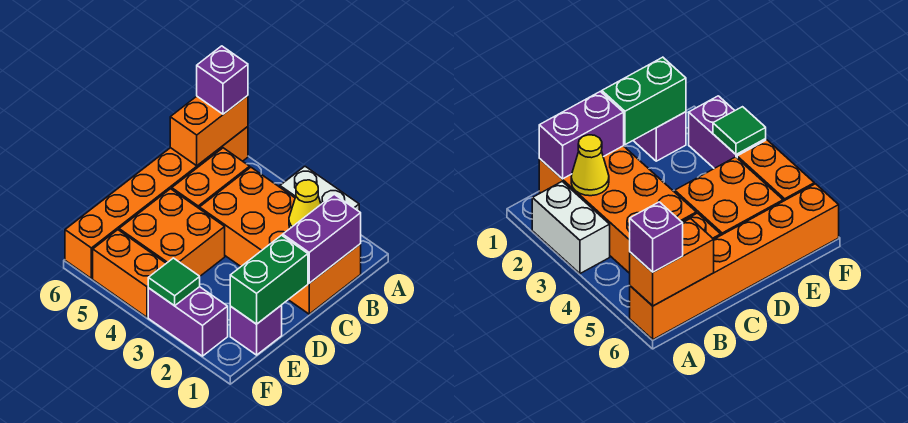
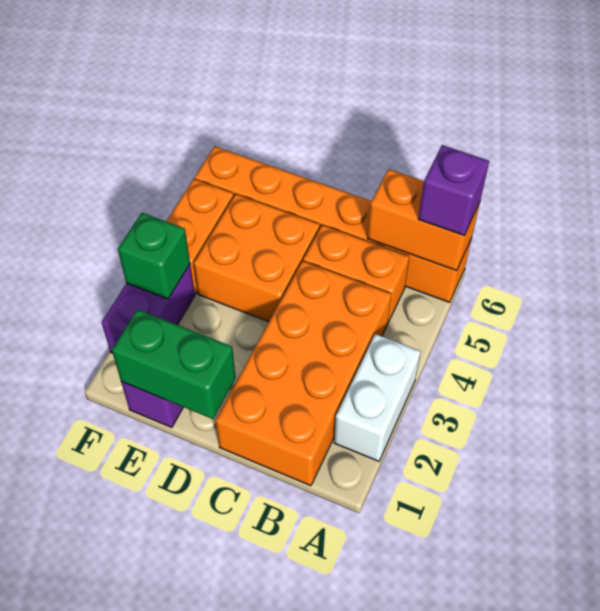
purple 1x2 brick [283,194,361,283] -> none
yellow 1x1 cone [289,180,321,228] -> none
green 1x1 tile [148,258,200,306] -> green 1x1 brick [118,213,190,299]

